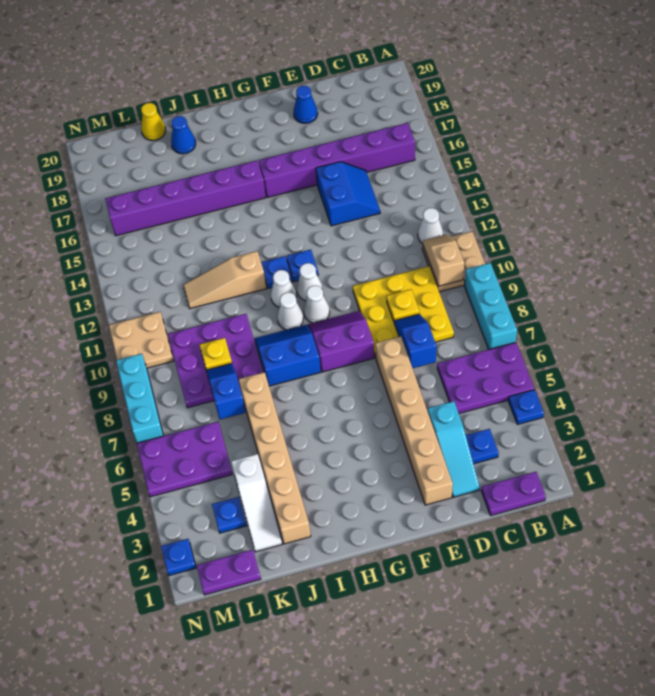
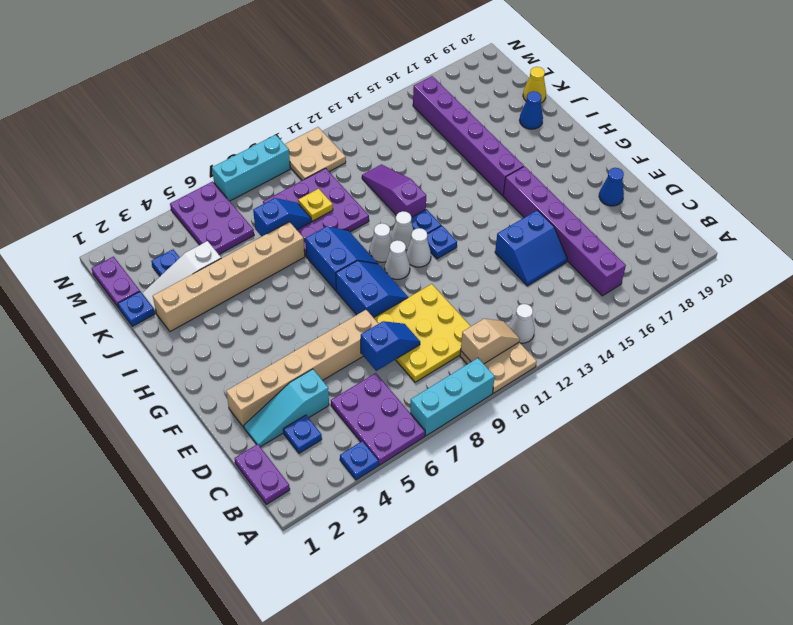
yellow 1x1 plate [386,289,419,321] -> none
purple 2x2 slope [308,311,374,372] -> blue 2x2 slope [336,261,408,318]
tan 1x3 slope [183,251,266,309] -> purple 1x3 slope [362,164,426,217]
blue 1x1 plate [161,539,196,576] -> blue 1x1 plate moved to [118,291,155,326]

